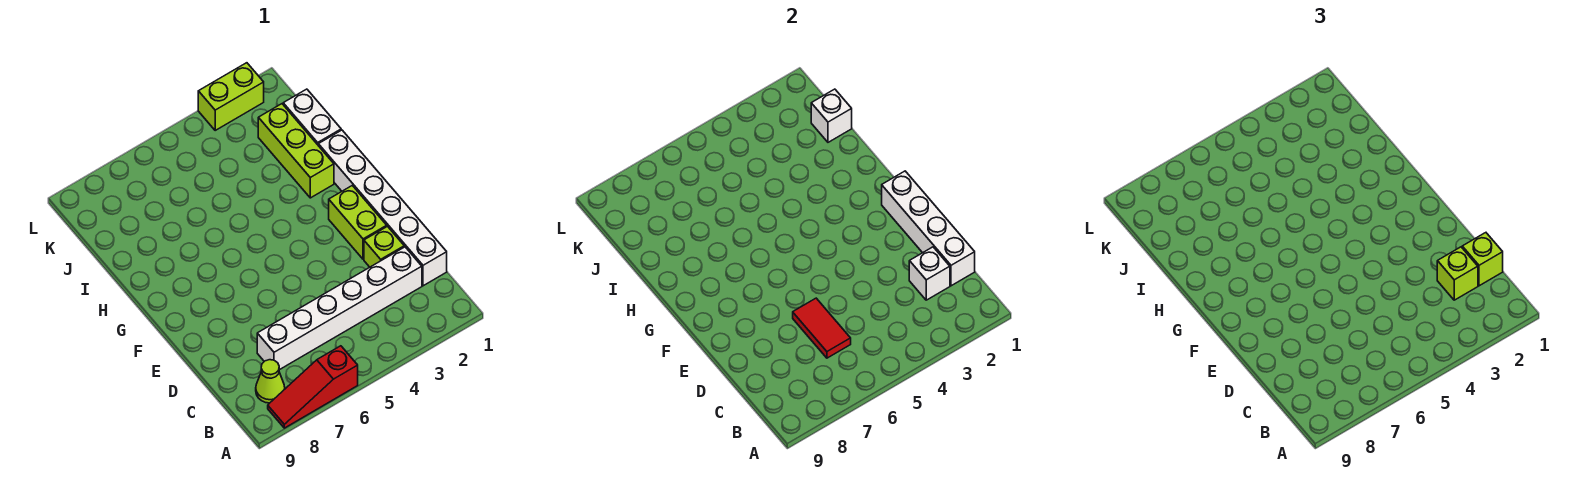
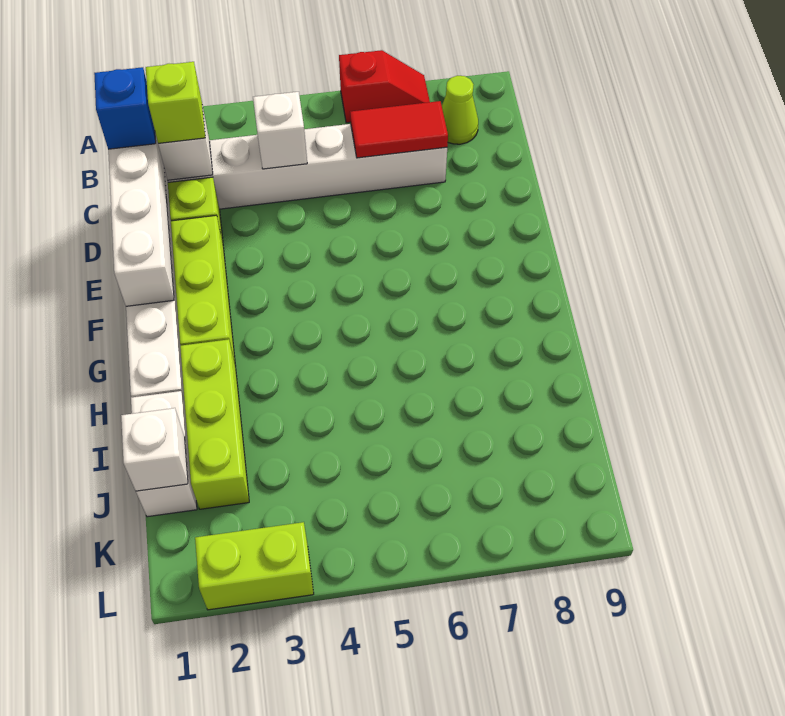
red 1x3 slope [268,346,358,428] -> red 1x2 slope [339,50,430,123]
lime 1x1 brick [1462,233,1503,286] -> blue 1x1 brick [94,67,156,149]
none -> white 1x1 brick [253,92,307,169]
red 1x2 tile [793,298,851,358] -> red 1x2 tile turned to [350,101,448,158]
lime 1x2 brick [329,185,387,259] -> lime 1x3 brick [171,215,235,363]

